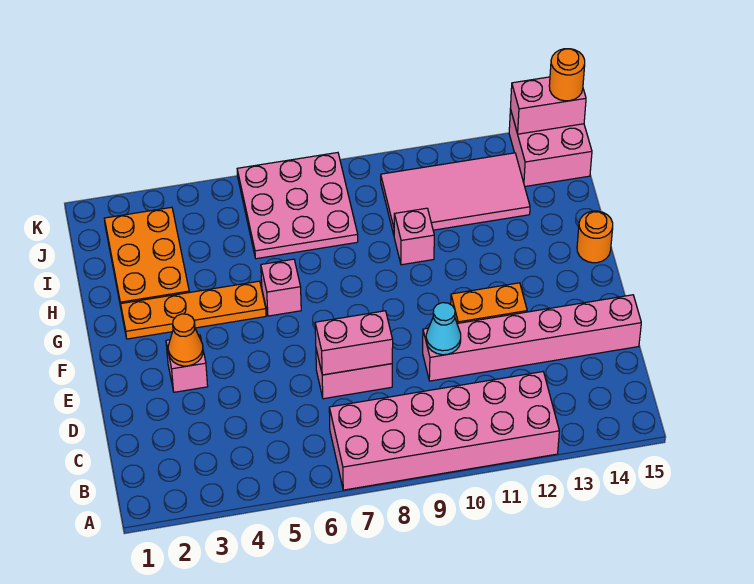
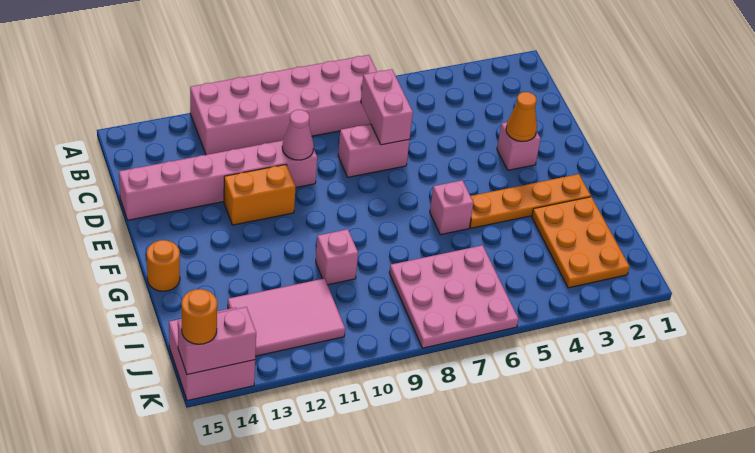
pink 1x2 brick [315,311,393,375] -> pink 1x2 brick turned to [361,69,413,145]
cyan 1x1 cone [426,303,461,355] -> pink 1x1 cone [282,110,314,160]
pink 2x4 tile [381,153,530,235] -> pink 2x3 tile [228,278,345,356]

